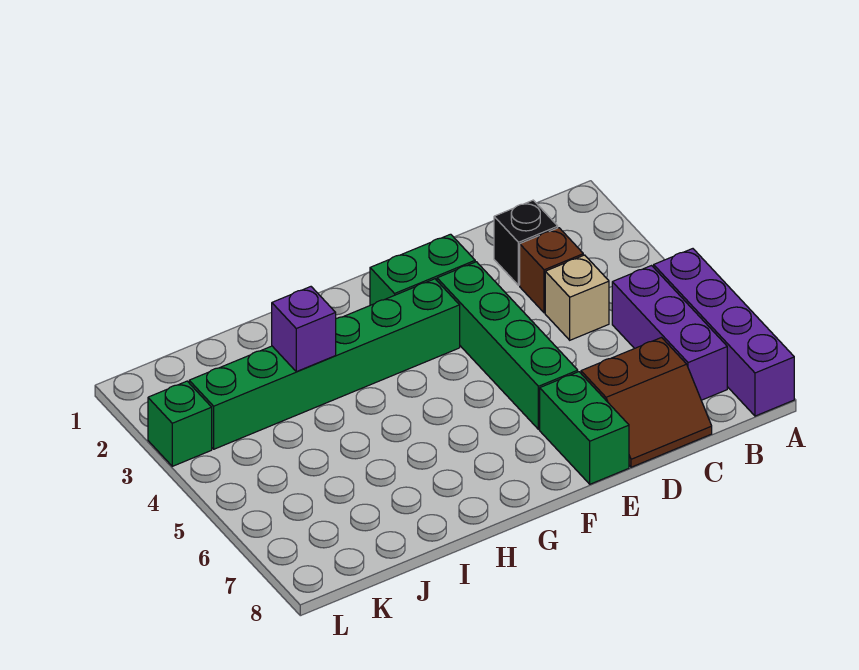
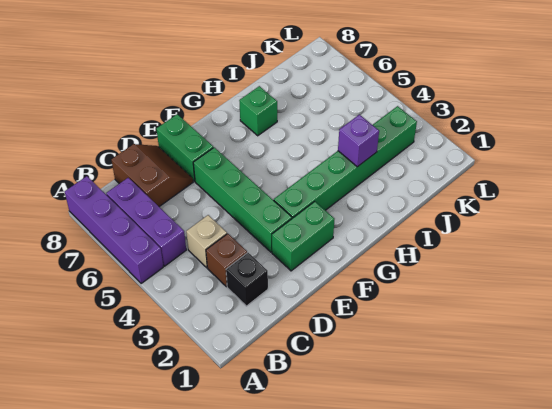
brown 2x2 slope [581,338,712,467] -> brown 2x2 slope turned to [111,144,193,207]
green 1x1 brick [148,381,212,466] -> green 1x1 brick moved to [239,86,277,136]

